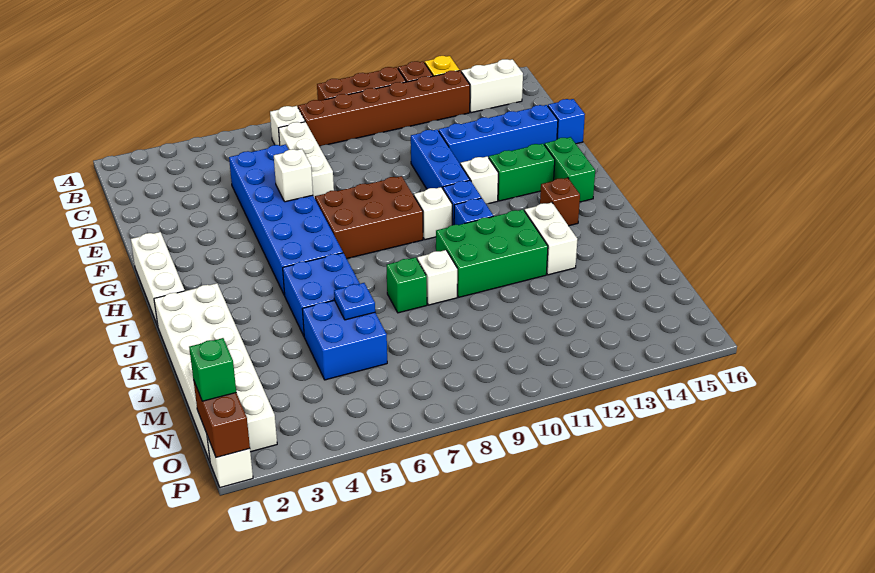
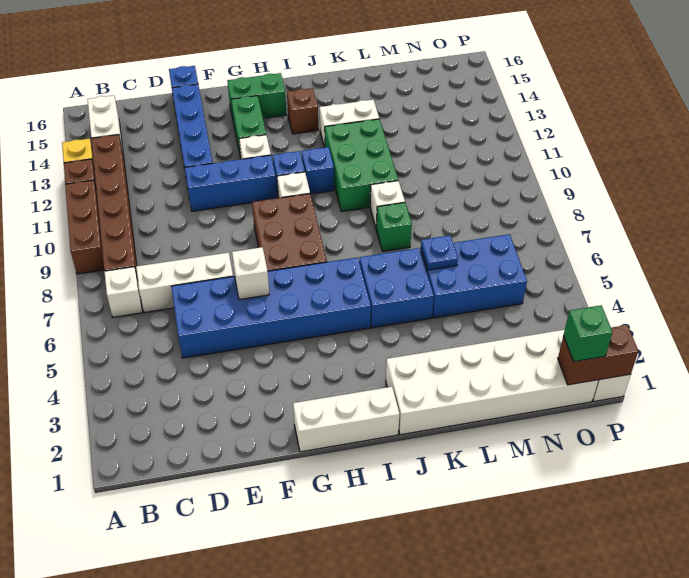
blue 2x2 brick [302,300,387,380] -> blue 2x3 brick [420,234,527,318]

